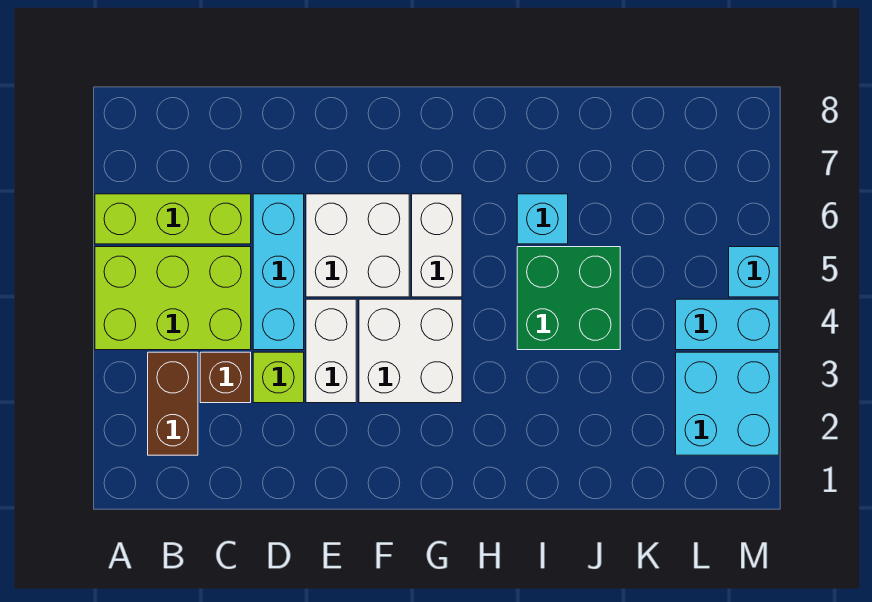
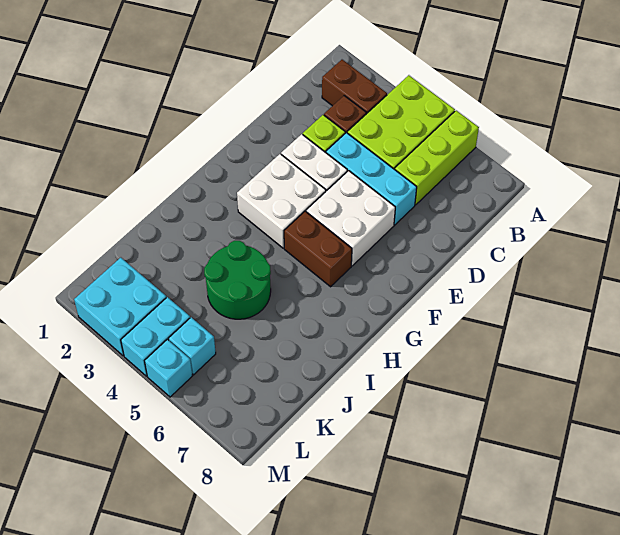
white 1x2 brick [412,194,462,297] -> brown 1x2 brick [284,211,352,287]
green 2x2 brick [517,247,620,350] -> green 2x2 round brick [204,241,271,319]
cyan 1x1 brick [517,194,568,244] -> cyan 1x1 brick moved to [169,317,216,375]

